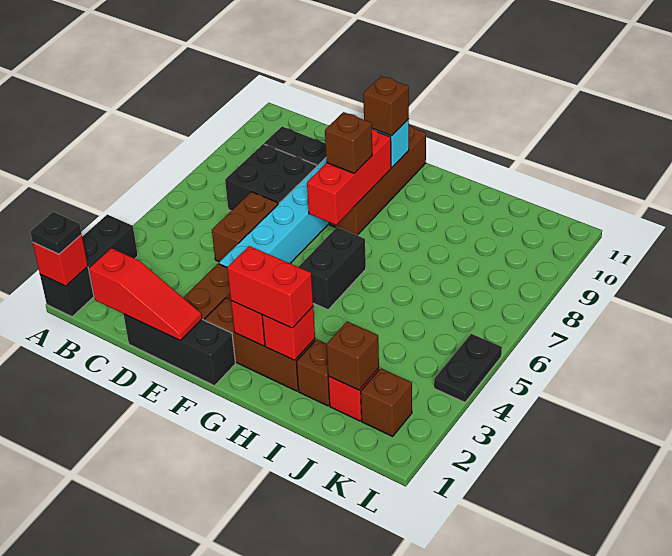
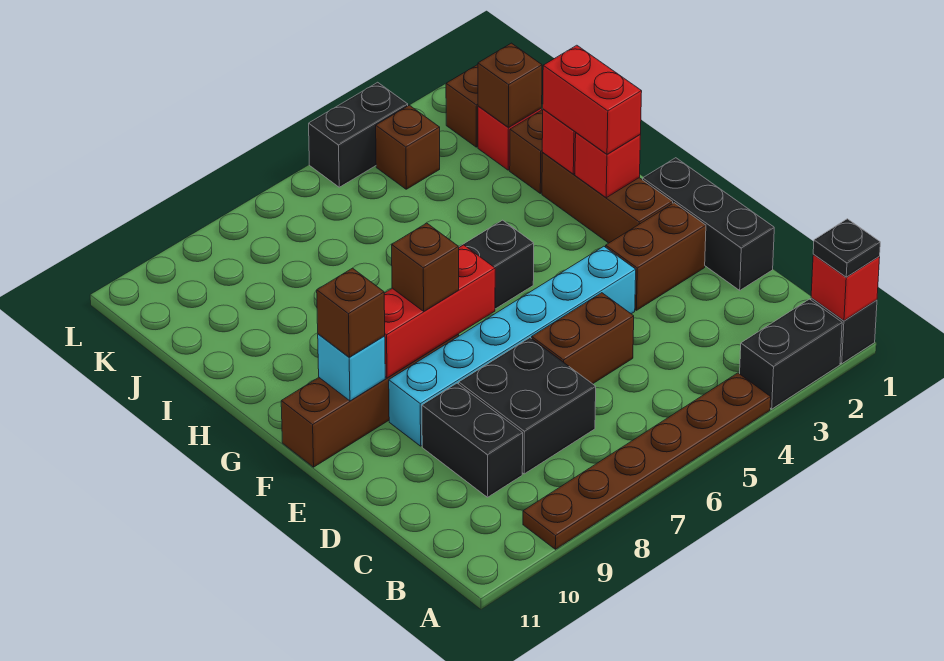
none -> brown 1x6 plate [523,373,771,549]
red 1x3 slope [89,248,202,340] -> none
none -> brown 1x1 brick [376,105,440,189]
black 1x2 plate [434,334,502,402] -> black 1x2 brick [309,82,408,187]

